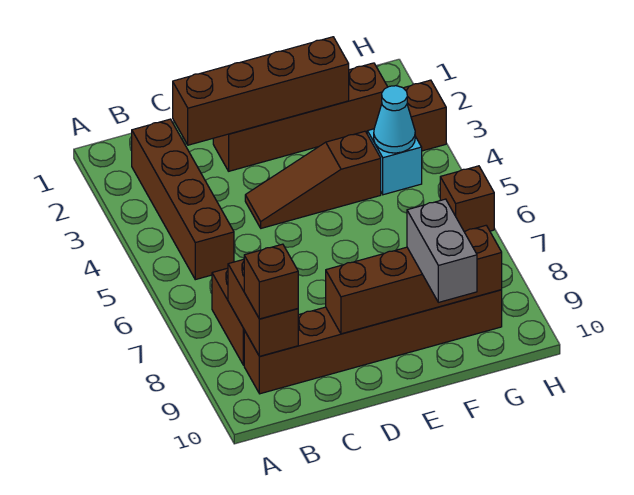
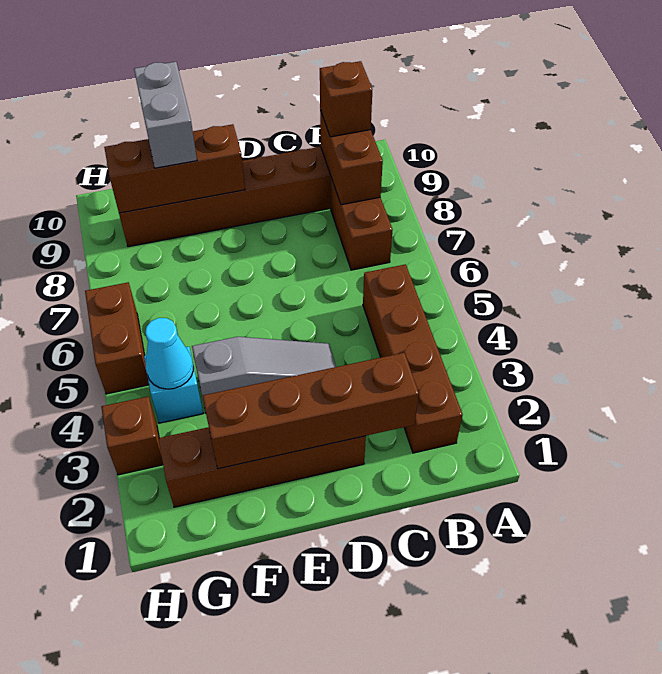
brown 1x3 slope [245,131,381,228] -> grey 1x3 slope [192,337,336,412]
brown 1x4 brick [326,226,502,334] -> brown 1x3 brick [104,124,245,213]
brown 1x1 brick [440,166,494,231] -> brown 1x2 brick [85,282,149,394]

